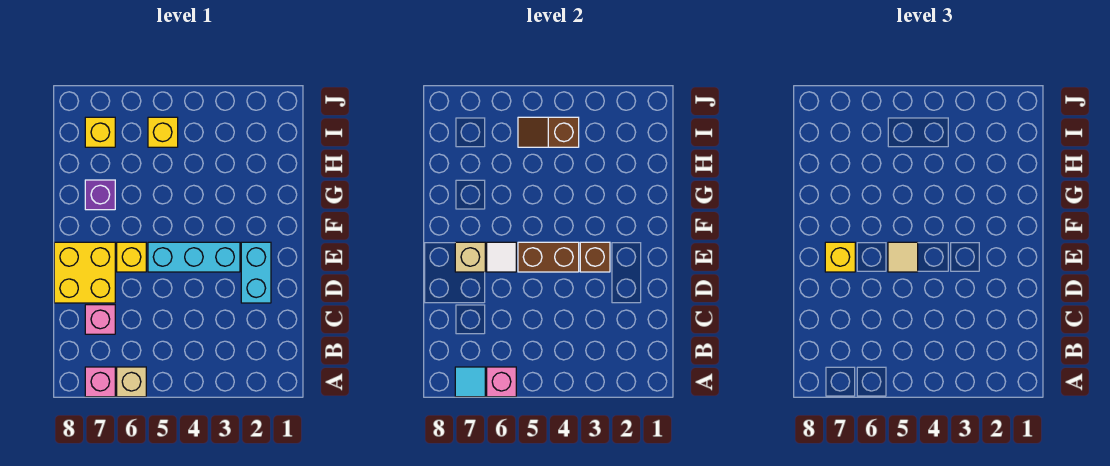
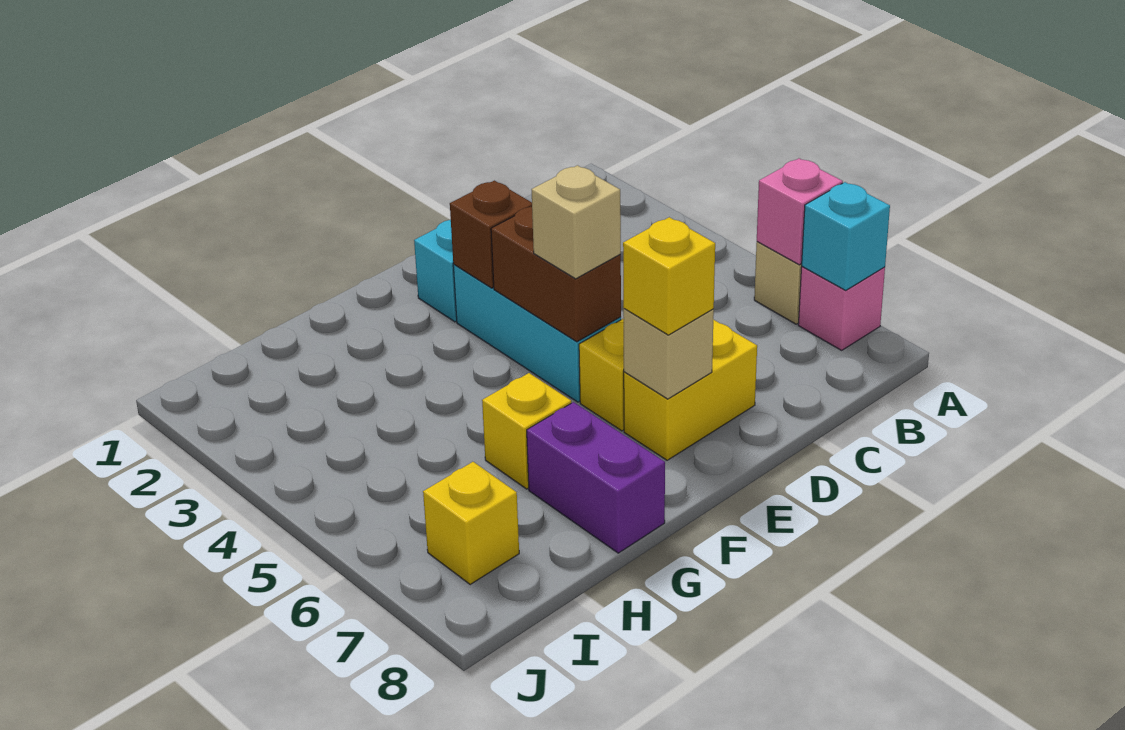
cyan 1x1 tile [455,367,485,397] -> cyan 1x1 brick [802,182,890,290]
pink 1x1 brick [85,305,115,334] -> none
yellow 2x2 brick [54,242,115,303] -> yellow 1x2 brick [624,319,757,460]
tan 1x1 tile [888,242,918,272] -> tan 1x1 brick [532,165,621,279]
white 1x1 tile [487,242,516,272] -> none
purple 1x1 brick [85,180,115,210] -> purple 1x2 brick [527,402,665,553]
brown 1x2 slope [518,117,579,147] -> none
yellow 1x1 brick [148,117,178,147] -> yellow 1x1 brick moved to [482,373,571,489]

